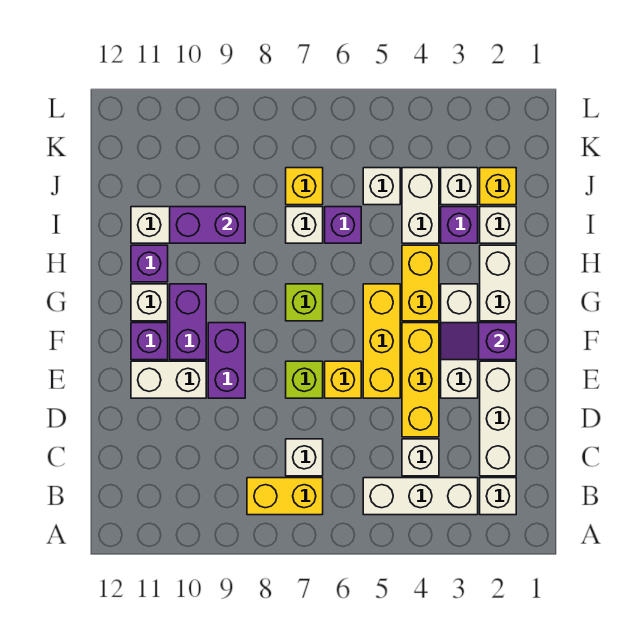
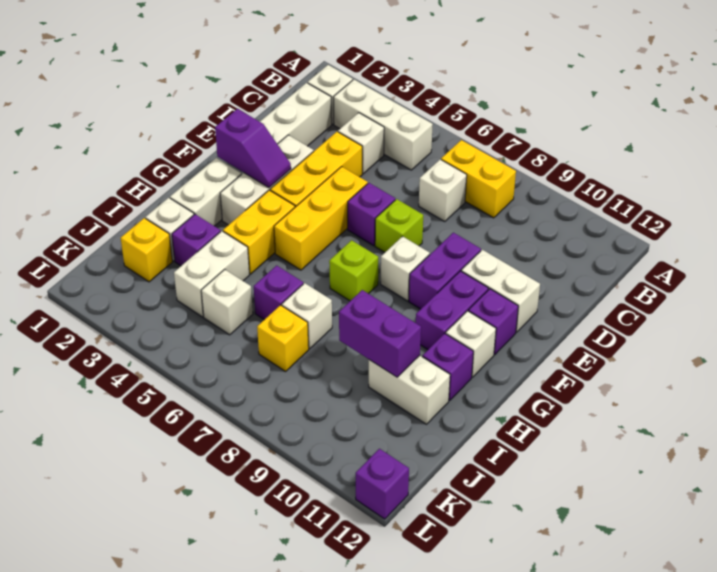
yellow 1x1 brick [325,361,361,398] -> purple 1x1 brick [348,183,395,245]
white 1x1 brick [441,168,478,205] -> white 1x1 brick moved to [381,236,430,301]
none -> purple 1x1 brick [356,449,409,519]

